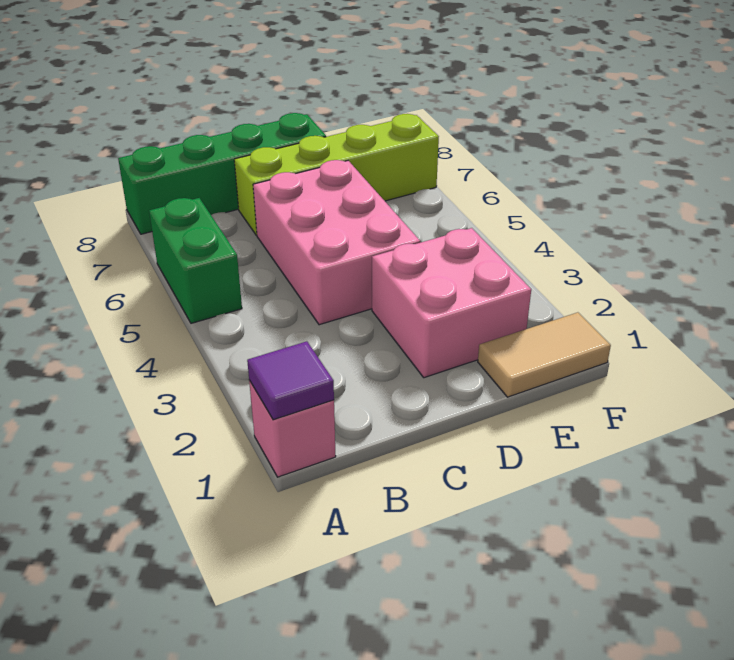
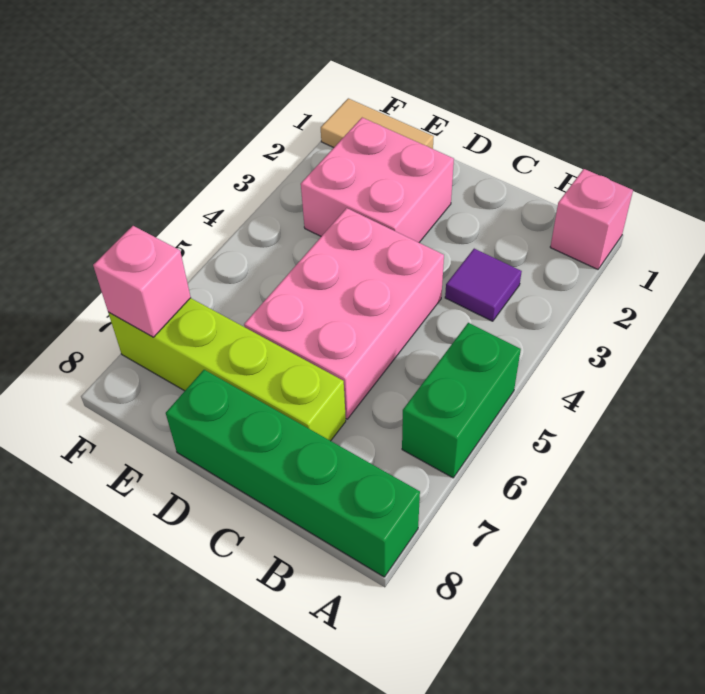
purple 1x1 tile [247,341,334,420] -> purple 1x1 tile moved to [445,249,522,321]
none -> pink 1x1 brick [93,226,191,337]

